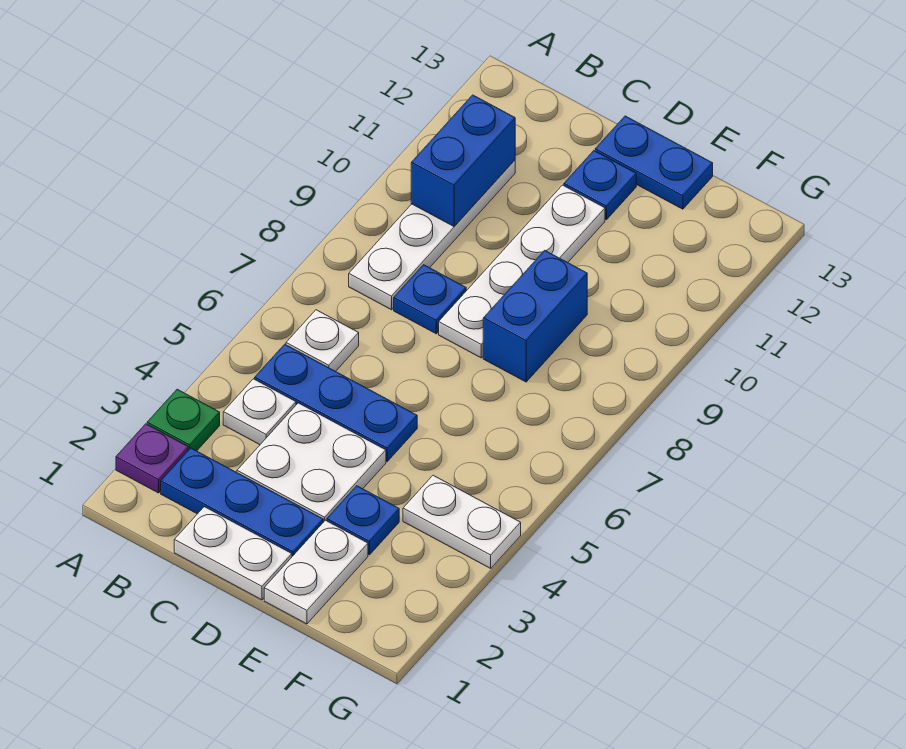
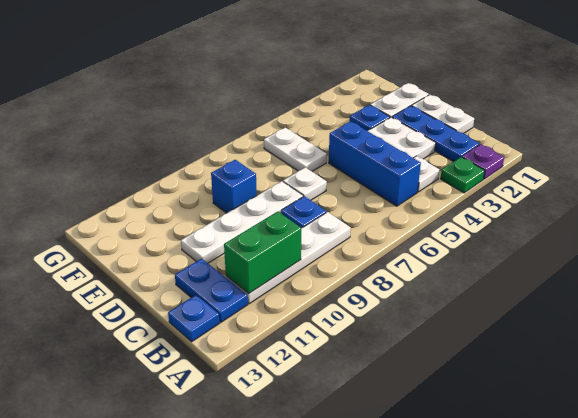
blue 1x3 plate [255,344,417,461] -> blue 1x3 brick [329,121,421,206]
white 1x1 plate [286,310,359,371] -> white 1x1 plate moved to [283,167,327,200]
blue 1x2 brick [411,95,515,226] -> green 1x2 brick [224,211,301,294]
blue 1x1 plate [564,151,636,220] -> blue 1x1 plate moved to [168,295,219,342]
blue 1x2 plate [595,116,713,209] -> blue 1x2 plate moved to [175,259,248,322]
blue 1x2 brick [483,250,587,382] -> blue 1x1 brick [211,160,257,213]
white 1x2 plate [403,475,521,568] -> white 1x2 plate moved to [264,128,327,171]

